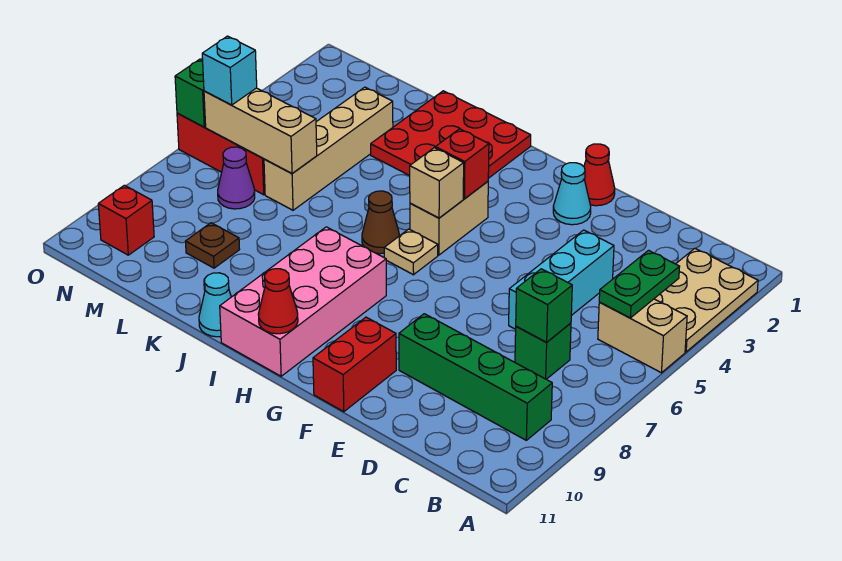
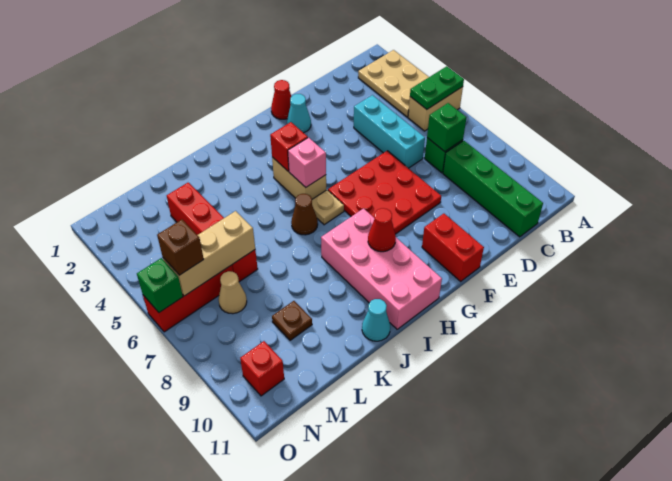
green 1x2 plate [599,250,680,318] -> green 1x2 plate turned to [410,66,464,109]
green 1x4 brick [399,314,552,440] -> green 1x4 brick turned to [443,141,543,237]
tan 1x1 brick [410,148,464,218] -> pink 1x1 brick [288,137,326,187]
red 1x1 cone [258,269,298,334] -> red 1x1 cone moved to [368,208,396,252]
red 3x3 plate [371,91,531,178] -> red 3x3 plate moved to [328,151,441,234]
tan 1x4 brick [264,87,393,210] -> red 1x4 brick [167,182,258,282]
purple 1x1 cone [218,147,255,209] -> tan 1x1 cone [218,271,247,314]
cyan 1x1 brick [202,36,257,105] -> brown 1x1 brick [157,220,204,275]

